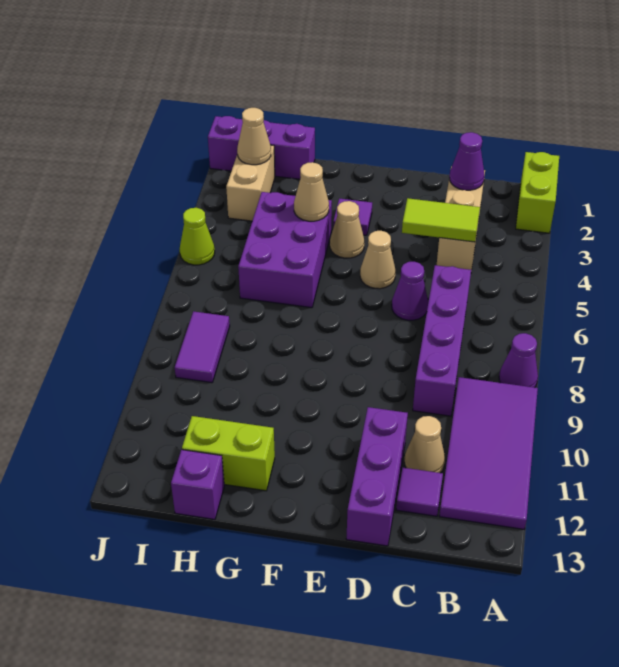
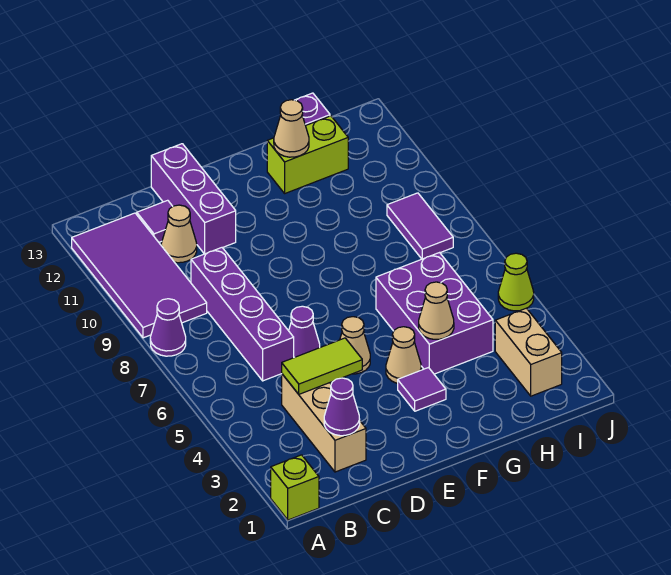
lime 1x2 brick [516,152,559,233] -> lime 1x1 brick [271,455,319,520]
purple 1x3 brick [208,116,315,179] -> none
tan 1x1 cone [237,108,271,165] -> tan 1x1 cone moved to [274,100,309,157]

